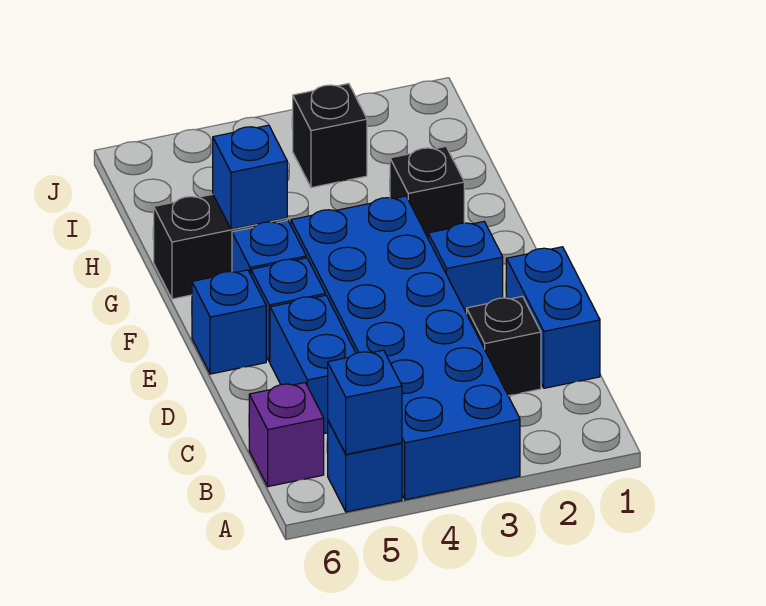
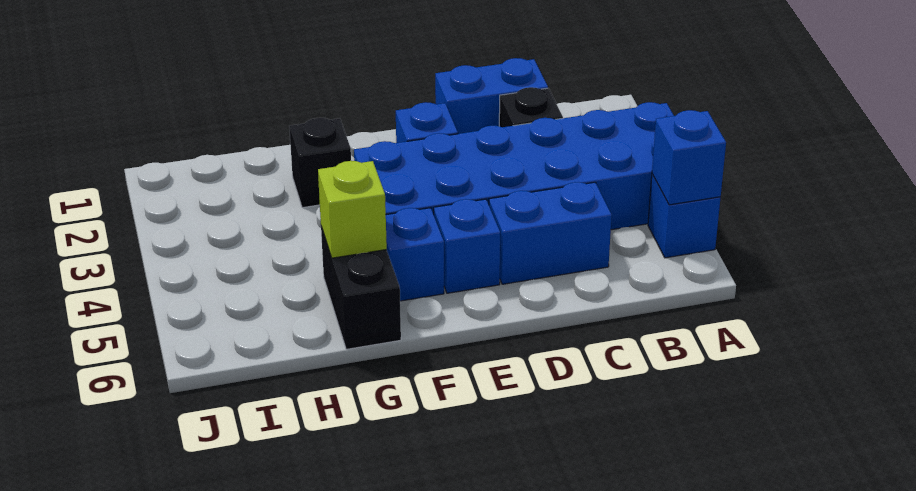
purple 1x1 brick [249,383,324,487] -> none
blue 1x1 brick [192,270,266,374] -> none
blue 1x1 brick [213,125,287,229] -> lime 1x1 brick [318,161,387,258]
black 1x1 brick [293,84,367,188] -> none

